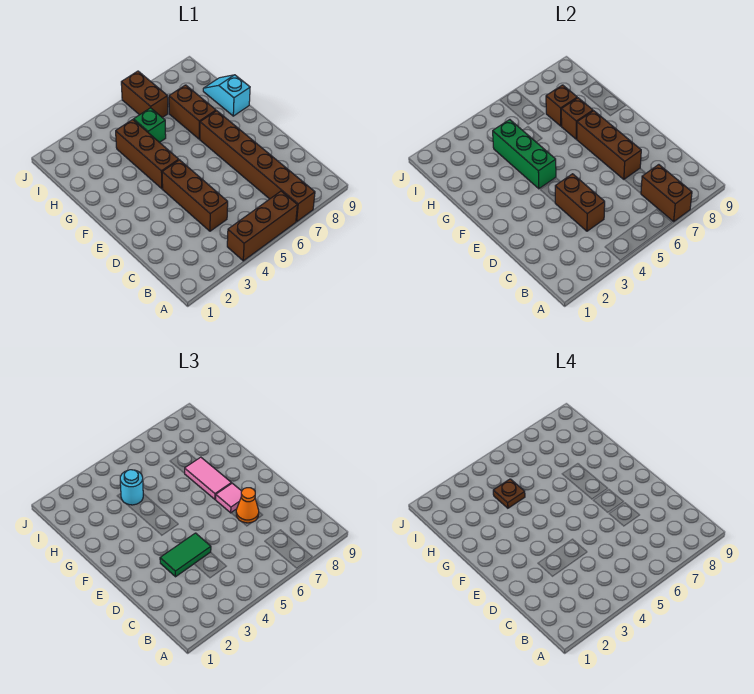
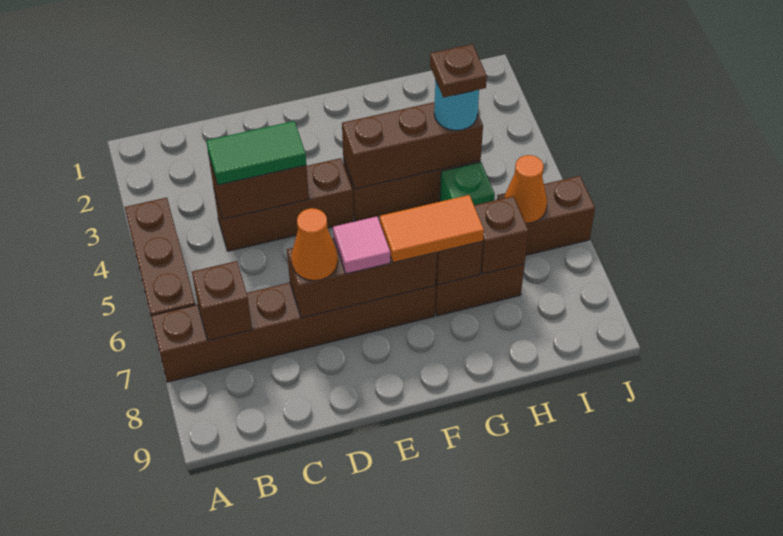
brown 1x2 brick [641,165,692,221] -> brown 1x1 brick [192,261,252,340]
green 1x2 tile [160,533,211,577] -> green 1x2 tile turned to [206,121,306,185]
green 1x3 brick [493,120,556,189] -> brown 1x3 brick [342,102,483,189]
pink 1x2 tile [184,457,231,499] -> orange 1x2 tile [380,195,484,262]
cyan 1x2 slope [203,75,250,116] -> none
none -> orange 1x1 cone [504,155,547,223]

